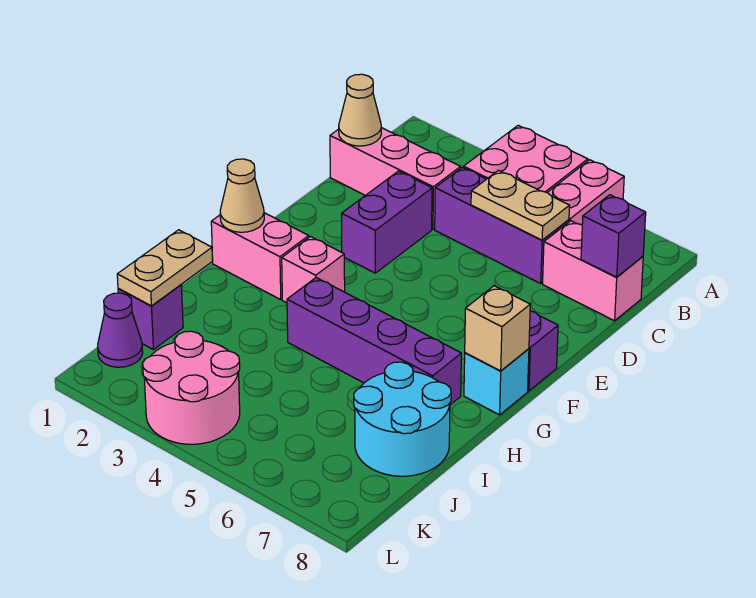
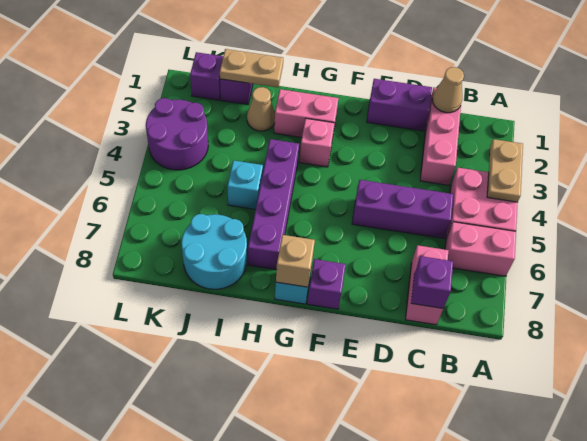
purple 1x3 brick [435,167,569,283] -> purple 1x3 brick turned to [352,180,453,238]
tan 1x2 plate [471,170,570,240] -> tan 1x2 plate moved to [487,139,523,202]
purple 1x2 brick [342,171,432,273] -> purple 1x2 brick moved to [367,79,432,131]
pink 1x2 brick [211,213,309,299] -> pink 1x2 brick turned to [274,89,338,137]
tan 1x1 cone [220,159,264,232] -> tan 1x1 cone moved to [247,87,275,131]
none -> cyan 1x1 brick [227,160,263,209]
purple 1x1 cone [98,293,143,367] -> purple 1x1 brick [190,52,223,100]
pink 2x2 round brick [143,331,240,444] -> purple 2x2 round brick [146,98,208,170]

